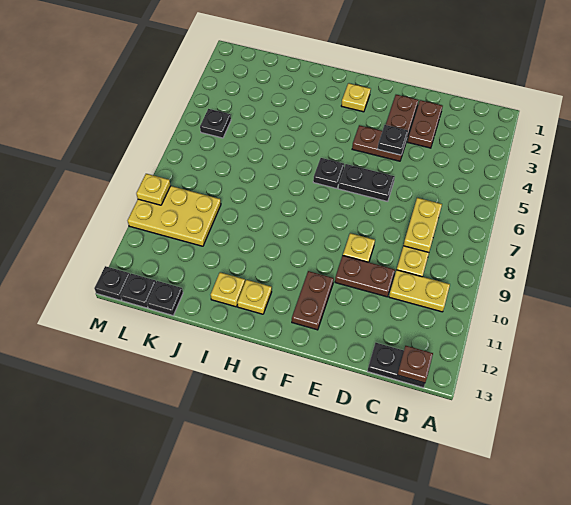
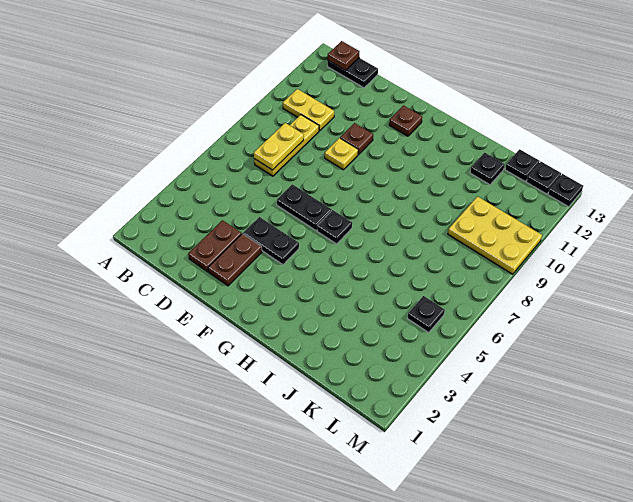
brown 1x2 plate [335,256,395,297] -> brown 1x1 plate [340,123,373,154]
brown 1x2 plate [352,125,407,161] -> black 1x2 plate [243,217,299,265]
black 1x1 plate [378,125,408,155] -> black 1x1 plate moved to [470,153,505,185]
brown 1x2 plate [292,271,334,330] -> brown 1x1 plate [389,106,422,136]
yellow 1x1 plate [341,83,371,112] -> none
yellow 1x1 plate [237,280,272,314] -> none
yellow 1x1 plate [211,272,245,307] -> none
yellow 1x1 plate [136,174,171,205] -> none

